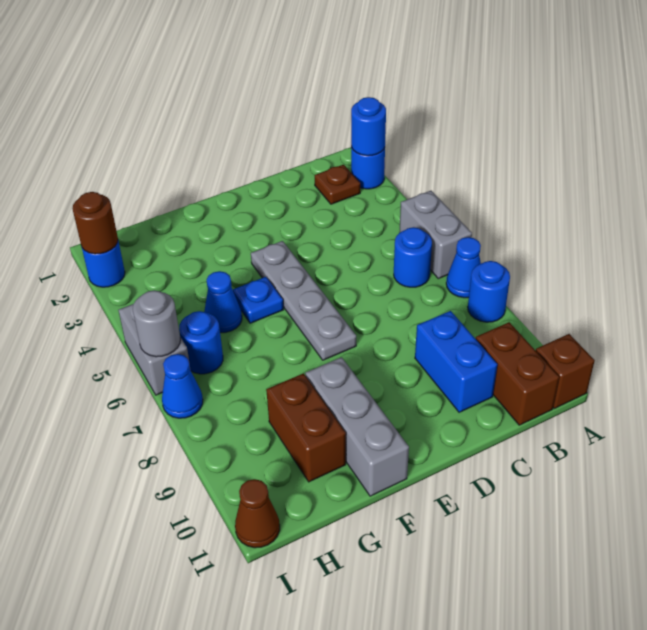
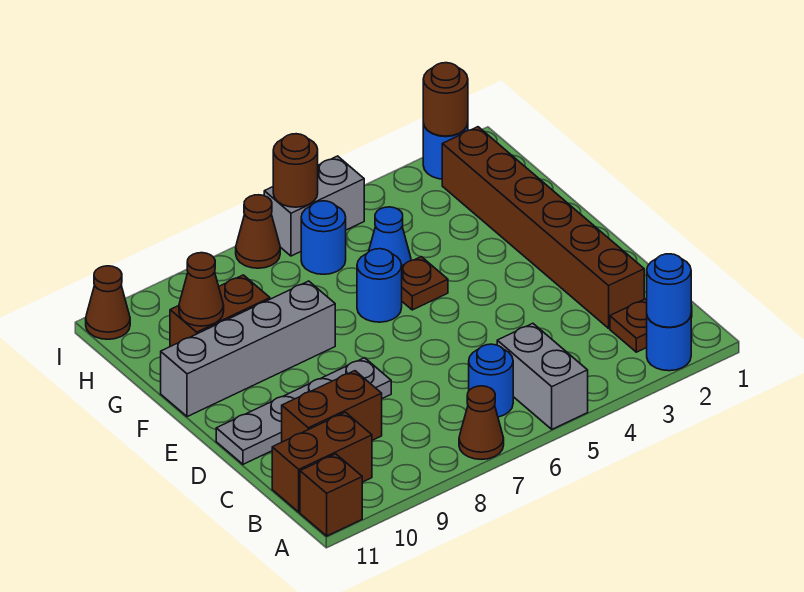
grey 1x2 brick [399,191,472,279] -> grey 1x2 brick turned to [497,323,588,429]
blue 1x1 cone [446,237,481,298] -> brown 1x1 cone [459,386,504,460]
blue 1x1 round brick [468,261,510,322] -> blue 1x1 round brick moved to [357,249,402,322]
none -> brown 1x6 brick [442,127,644,328]
blue 1x2 brick [415,311,497,412] -> brown 1x2 brick [282,371,382,442]
grey 1x4 plate [251,241,356,360] -> grey 1x4 plate moved to [216,358,391,464]
blue 1x1 plate [233,277,284,323] -> brown 1x1 plate [402,257,448,310]
grey 1x3 brick [305,357,409,496] -> grey 1x4 brick [161,281,335,417]
none -> brown 1x1 cone [179,253,224,326]
grey 1x1 round brick [133,290,180,357] -> brown 1x1 round brick [273,134,318,207]
blue 1x1 cone [162,354,203,418] -> brown 1x1 cone [236,195,280,268]

